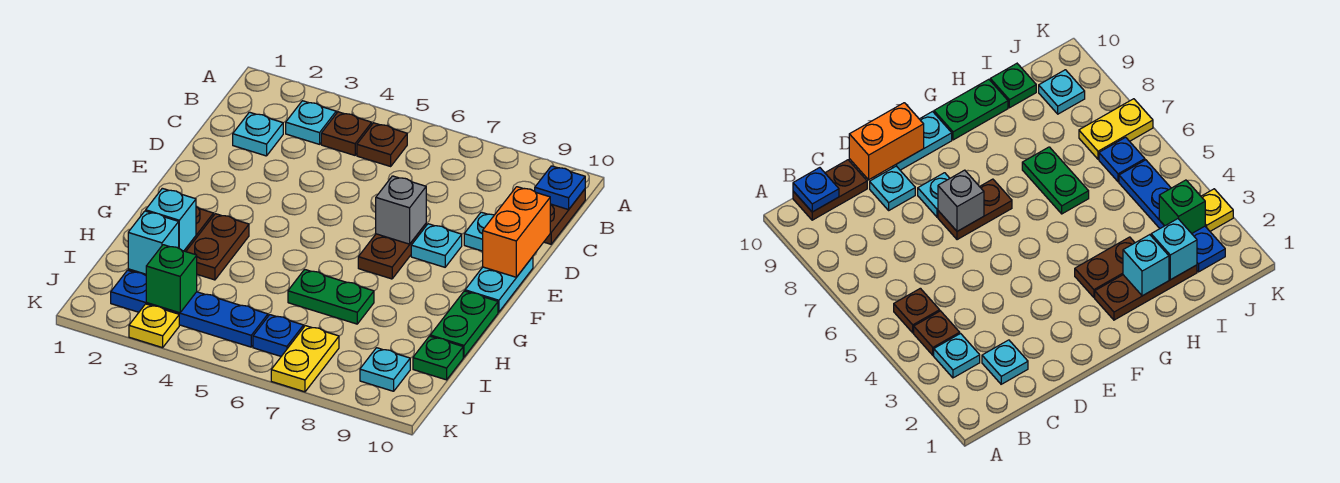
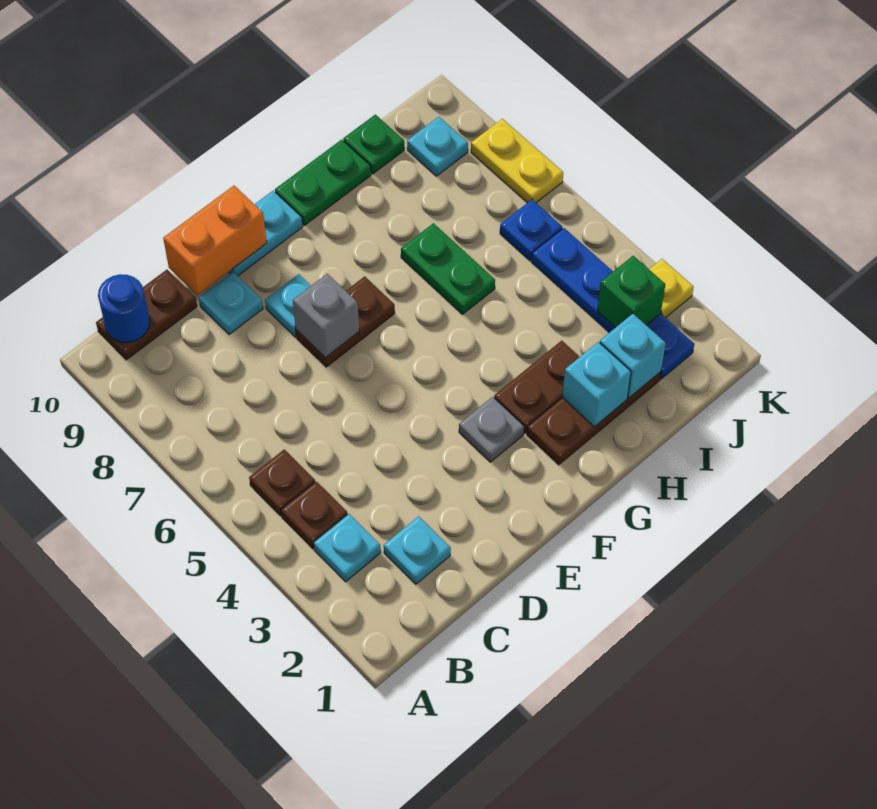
blue 1x1 plate [535,166,585,210] -> blue 1x1 round brick [98,274,150,342]
none -> grey 1x1 plate [459,397,524,462]
yellow 1x2 plate [271,326,339,392] -> yellow 1x2 plate turned to [471,119,563,203]

